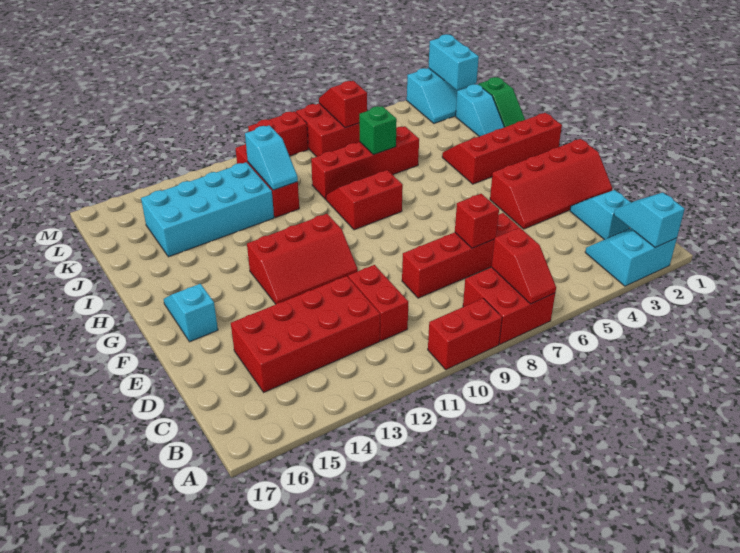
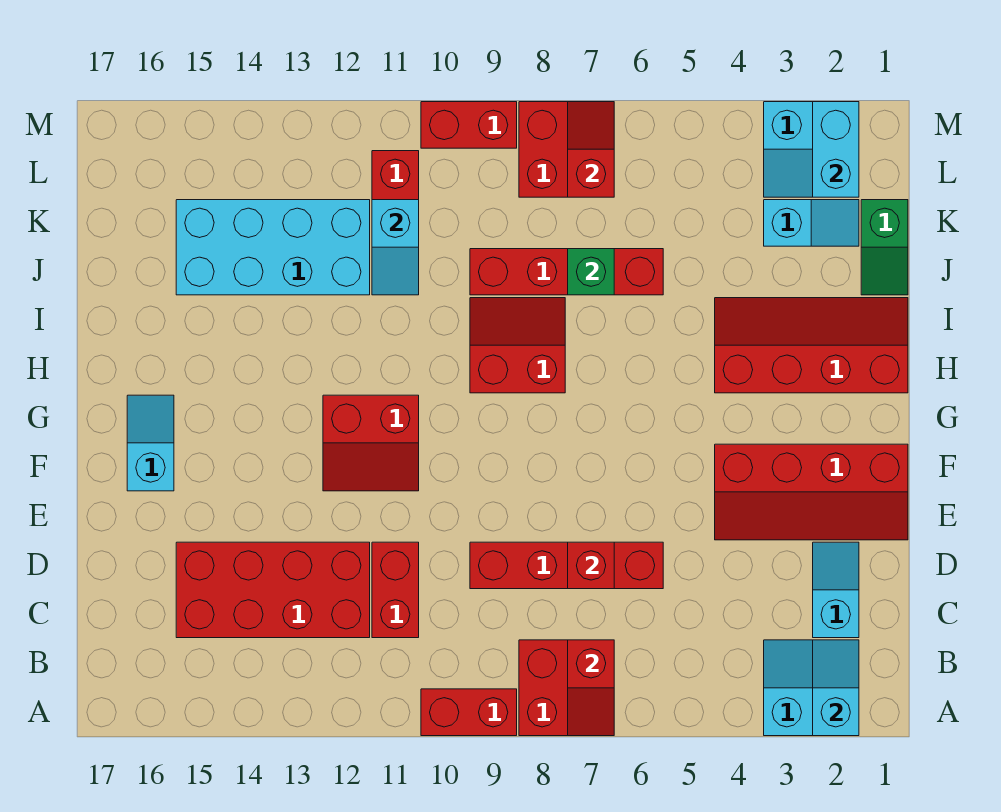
red 2x3 slope [247,214,358,304] -> red 2x2 slope [323,395,419,491]
cyan 1x2 slope [456,84,504,137] -> cyan 1x2 slope turned to [764,200,859,246]

